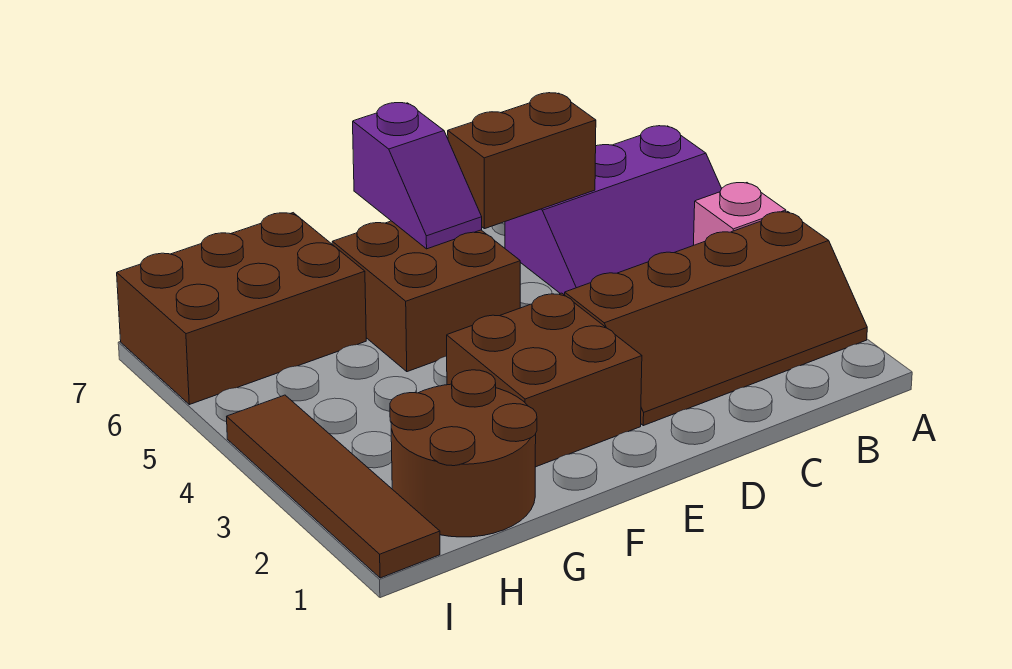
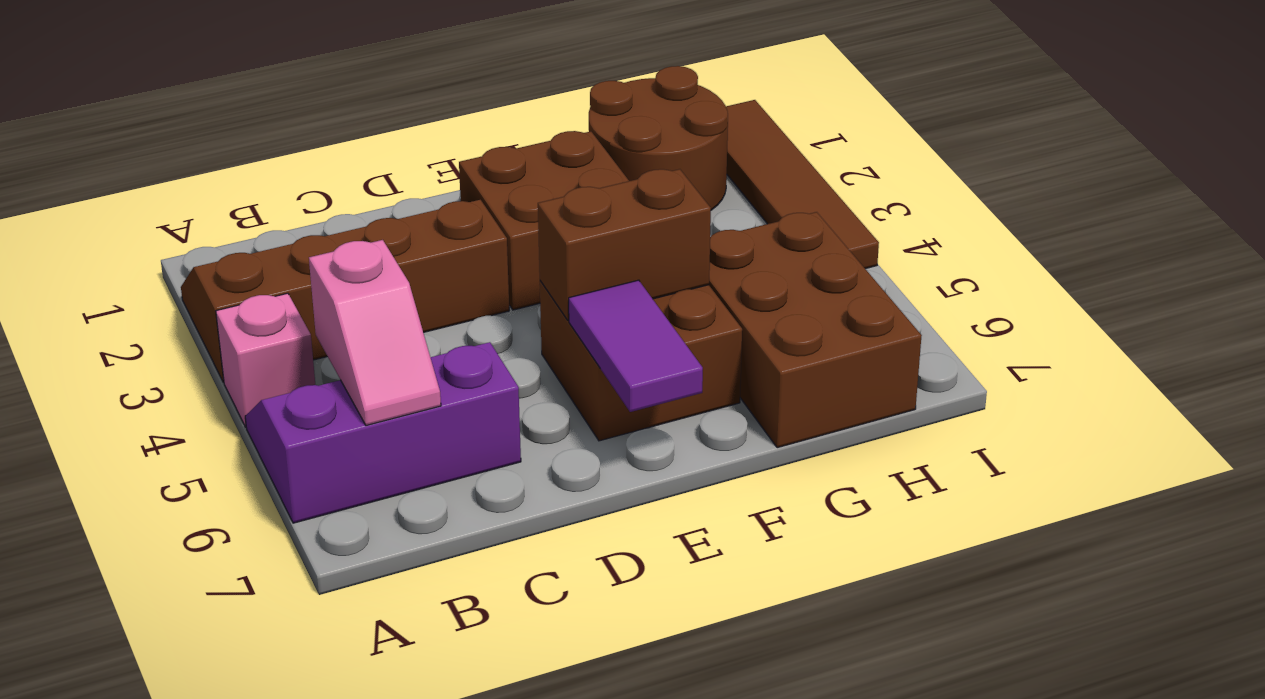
none -> pink 1x2 slope [309,240,441,426]
brown 1x2 brick [448,93,596,229] -> brown 1x2 brick moved to [538,169,711,320]
purple 1x2 slope [353,103,482,249] -> purple 1x2 tile [569,280,703,412]
brown 2x3 brick [117,213,366,405] -> brown 2x3 brick turned to [709,212,922,448]

